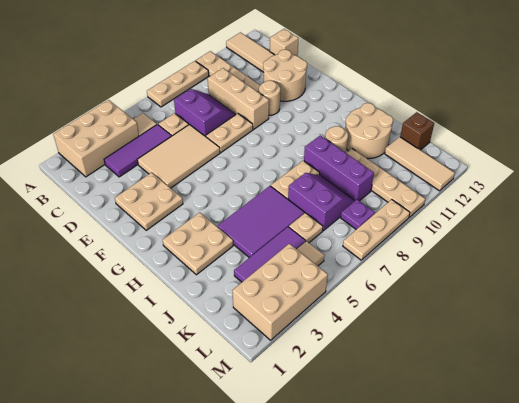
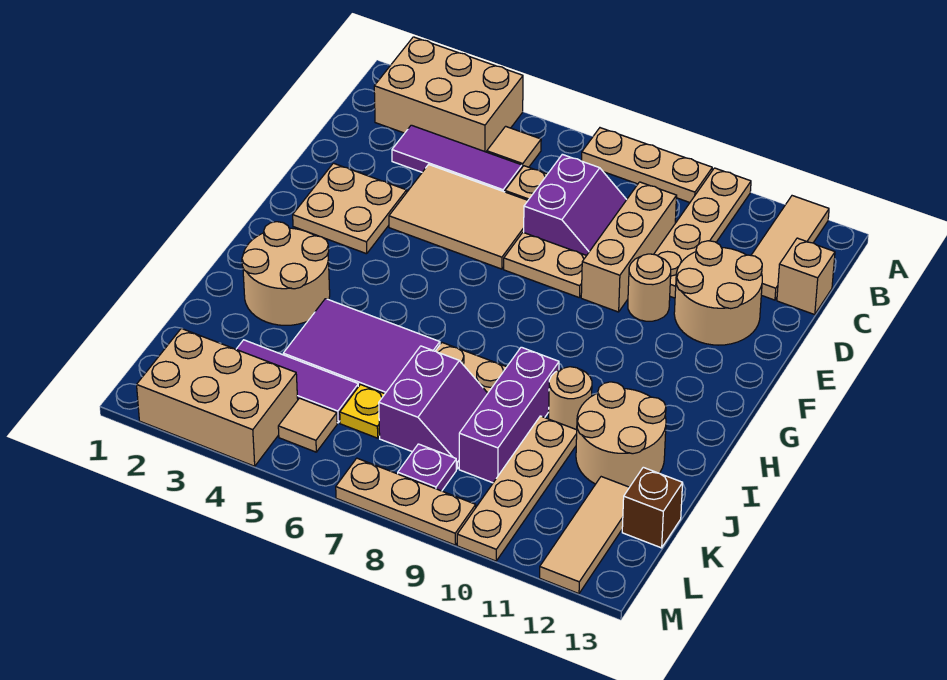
tan 2x2 plate [163,212,233,275] -> tan 2x2 round brick [242,222,330,325]
tan 1x1 plate [289,213,323,243] -> yellow 1x1 plate [340,385,385,438]

